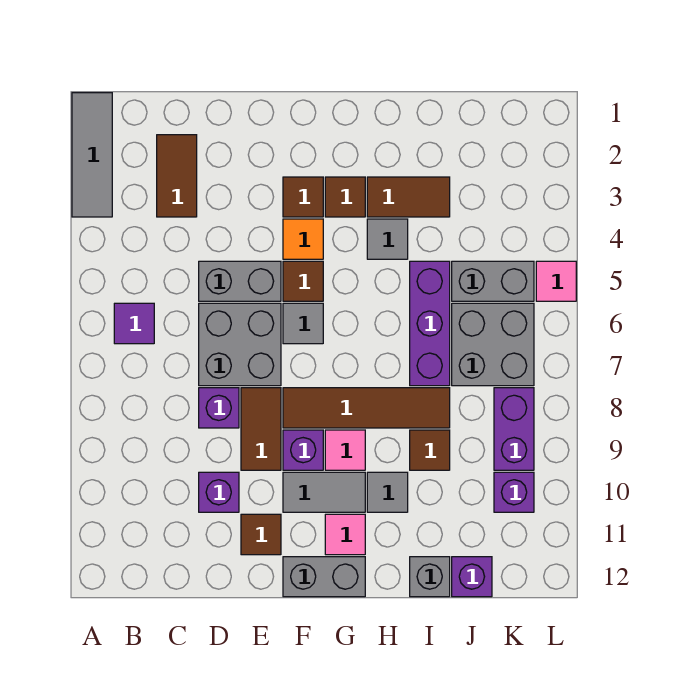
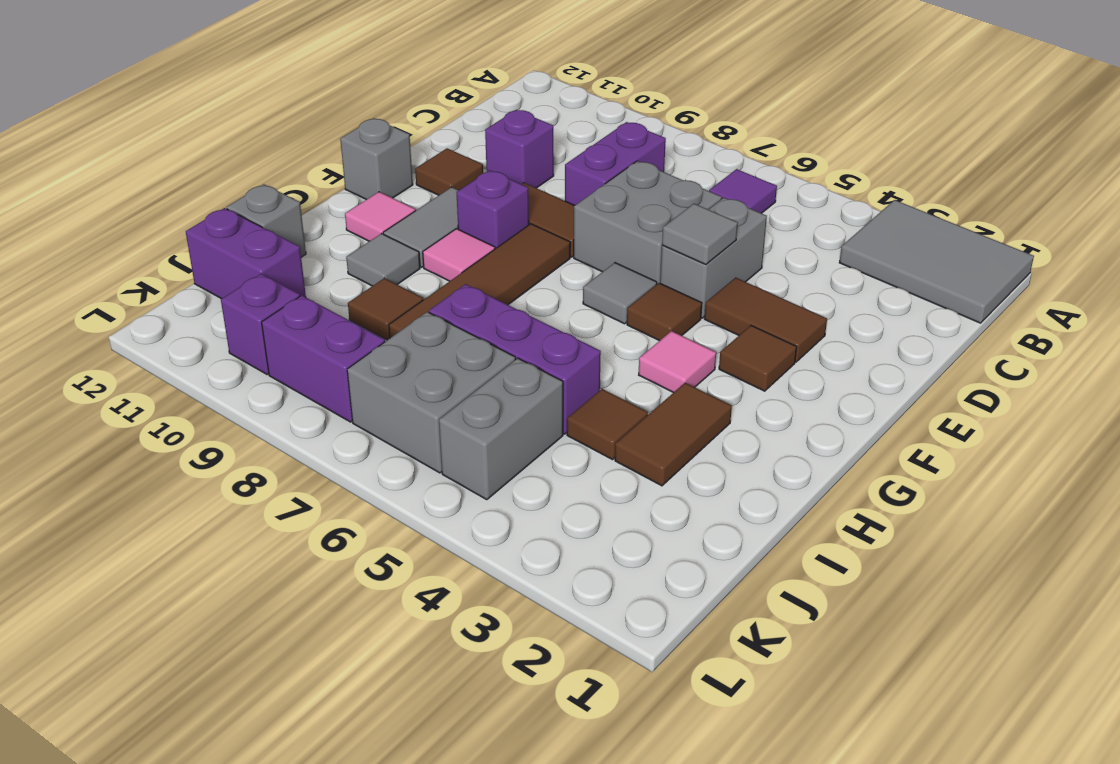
grey 1x3 tile [72,93,112,217] -> grey 2x3 tile [839,200,1034,323]
brown 1x2 tile [157,135,197,217] -> brown 1x2 tile moved to [705,278,827,362]
purple 1x1 brick [199,388,239,428] -> purple 1x2 brick [565,122,666,205]
orange 1x1 tile [283,219,323,259] -> none
grey 1x2 brick [283,557,365,597] -> grey 1x1 brick [340,118,413,200]
brown 1x1 tile [325,177,365,217] -> brown 1x1 tile moved to [567,389,648,460]
grey 1x1 tile [367,219,408,259] -> grey 1x1 tile moved to [662,204,738,265]
purple 1x1 brick [452,557,492,597] -> purple 1x2 brick [186,208,306,299]
pink 1x1 tile [536,261,576,301] -> pink 1x1 tile moved to [639,331,716,393]

